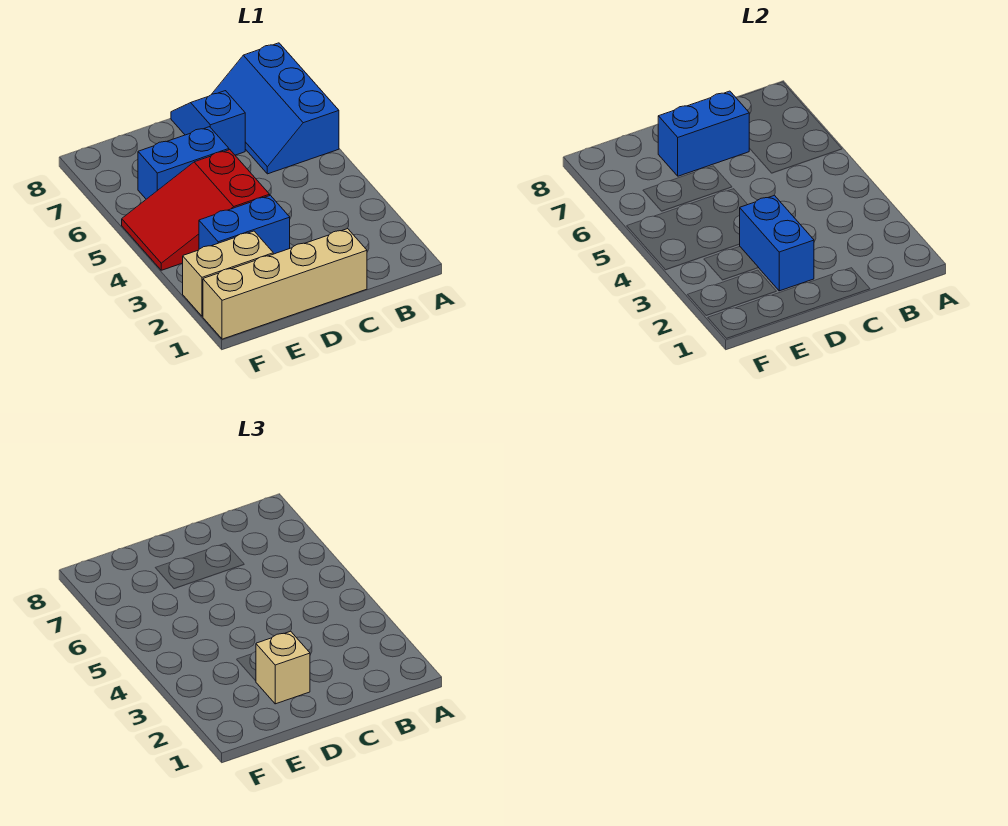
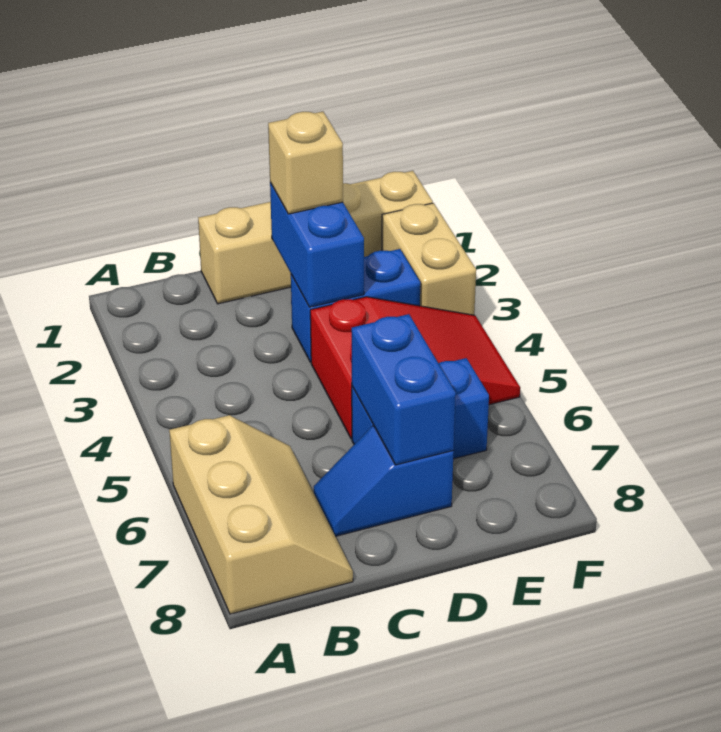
blue 2x3 slope [212,43,339,174] -> tan 2x3 slope [169,415,353,614]
blue 1x2 slope [171,91,245,155] -> blue 1x2 slope turned to [314,426,454,536]
blue 1x2 brick [658,91,749,176] -> blue 1x2 brick turned to [352,314,456,465]
tan 1x2 brick [182,231,273,316] -> tan 1x2 brick turned to [382,203,476,315]

